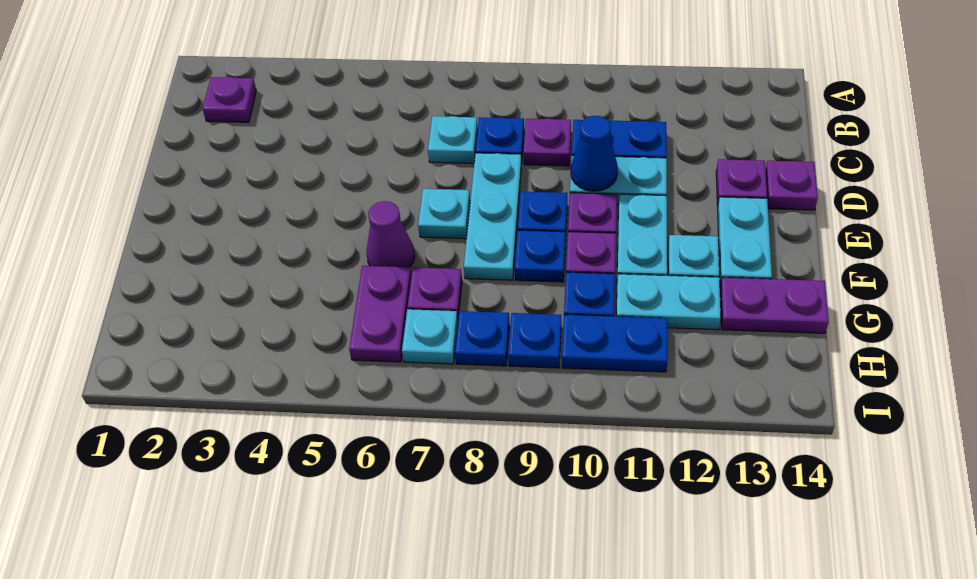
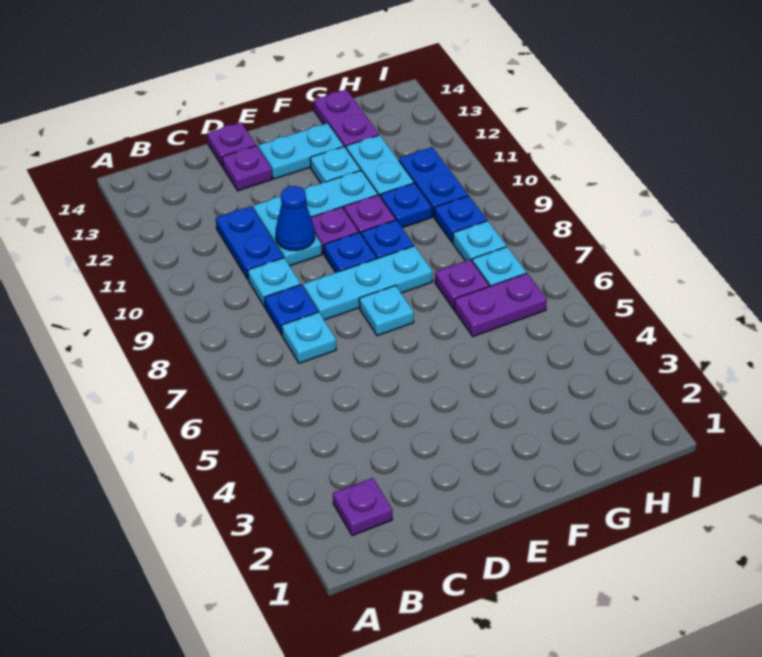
purple 1x1 plate [524,118,571,166] -> cyan 1x1 plate [248,258,301,307]
purple 1x1 cone [367,201,415,267] -> none
blue 1x1 plate [455,311,509,366] -> cyan 1x1 plate [453,221,506,261]

